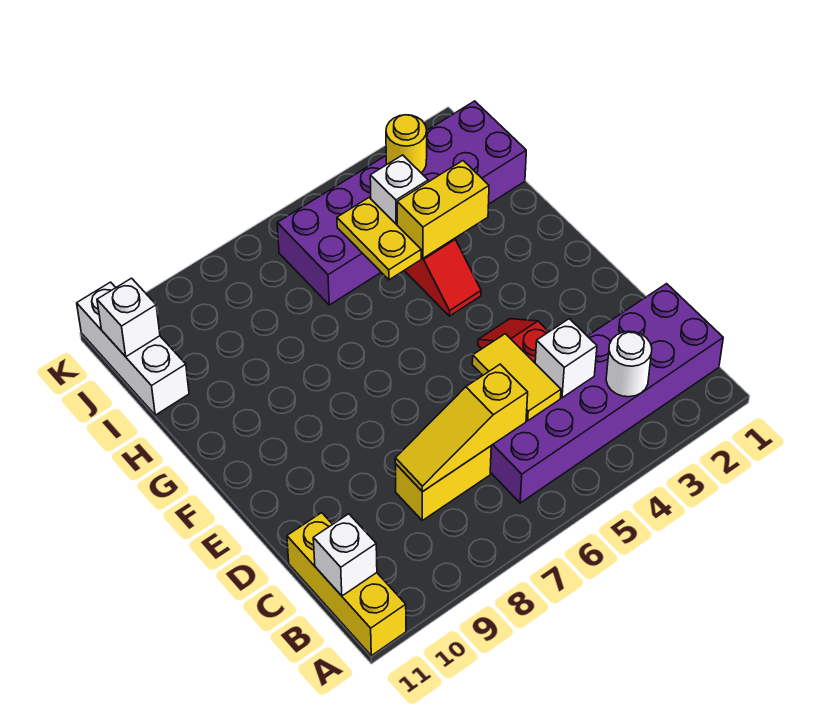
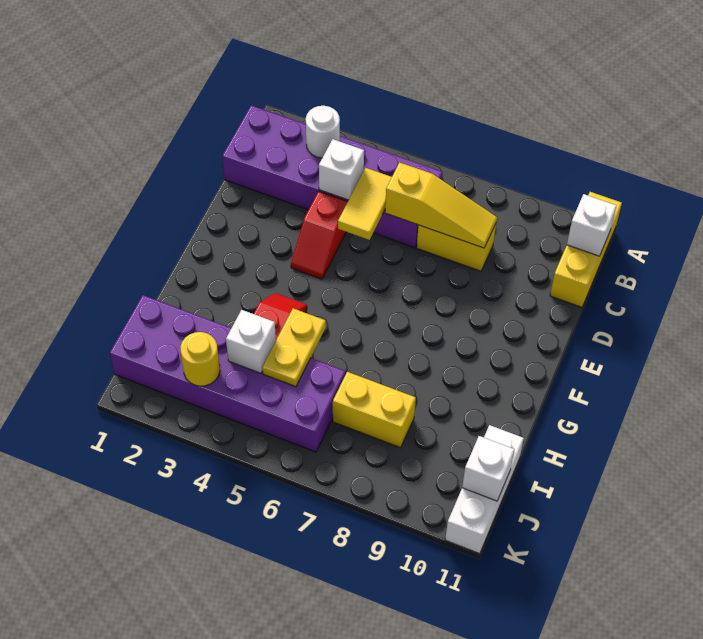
yellow 1x2 brick [397,161,489,258] -> yellow 1x2 brick moved to [333,372,416,448]

